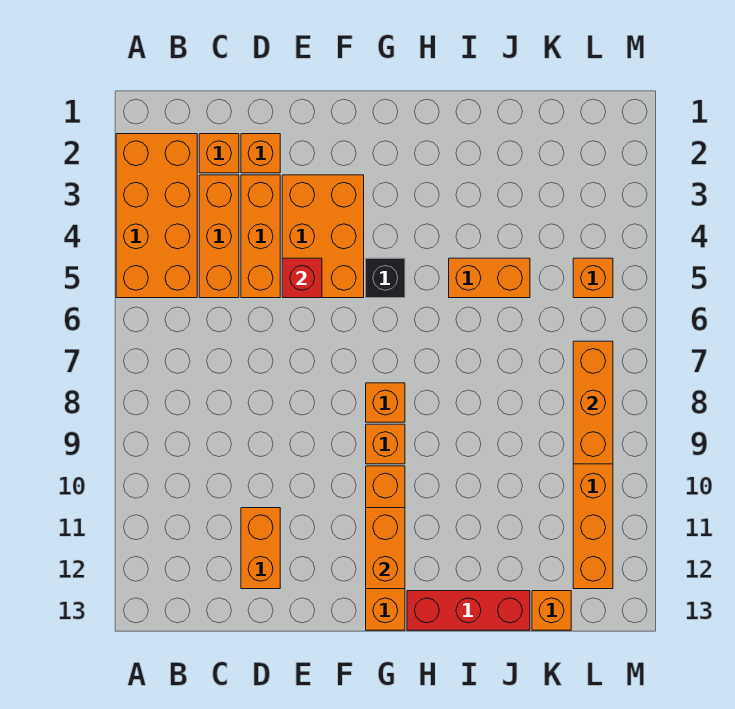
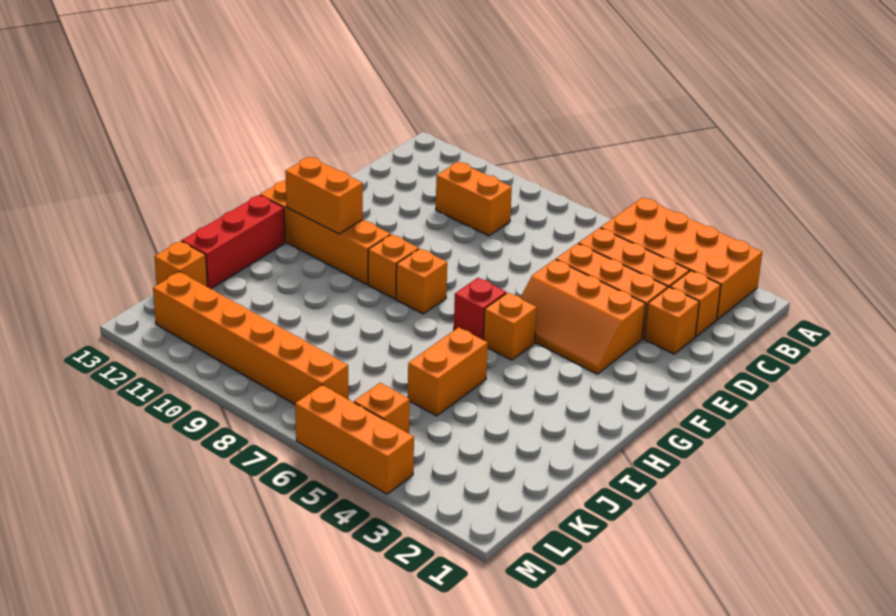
orange 1x2 brick [241,508,280,589] -> orange 1x2 brick moved to [436,162,512,236]
orange 2x3 brick [282,175,364,298] -> orange 2x3 slope [520,260,645,374]
red 1x1 brick [282,258,322,298] -> red 1x1 brick moved to [454,278,506,340]
black 1x1 brick [366,258,405,298] -> orange 1x1 brick [483,293,537,360]
orange 1x3 brick [573,341,613,464] -> orange 1x3 brick moved to [295,385,414,494]

